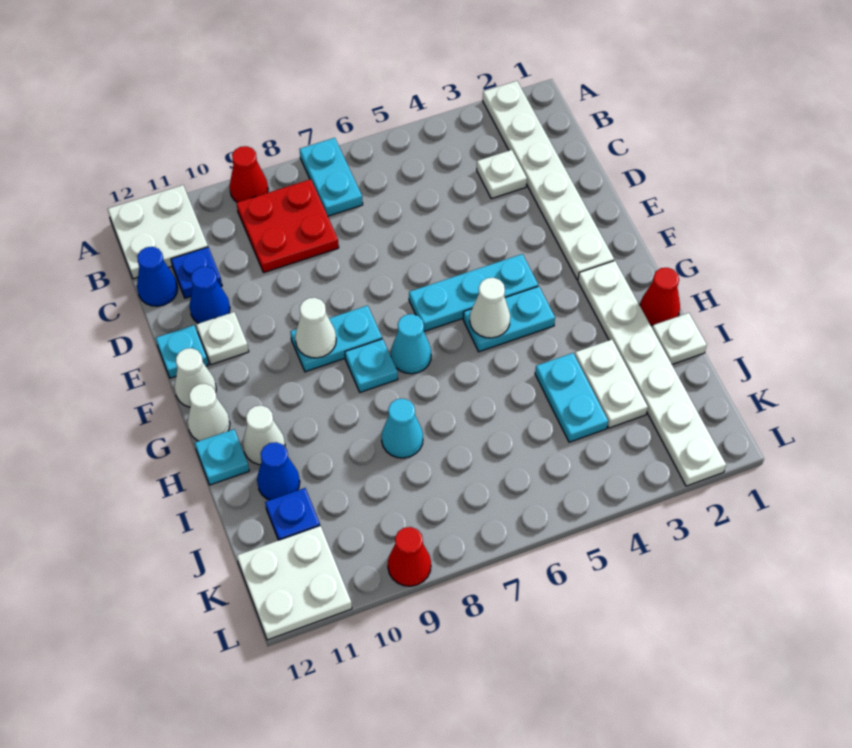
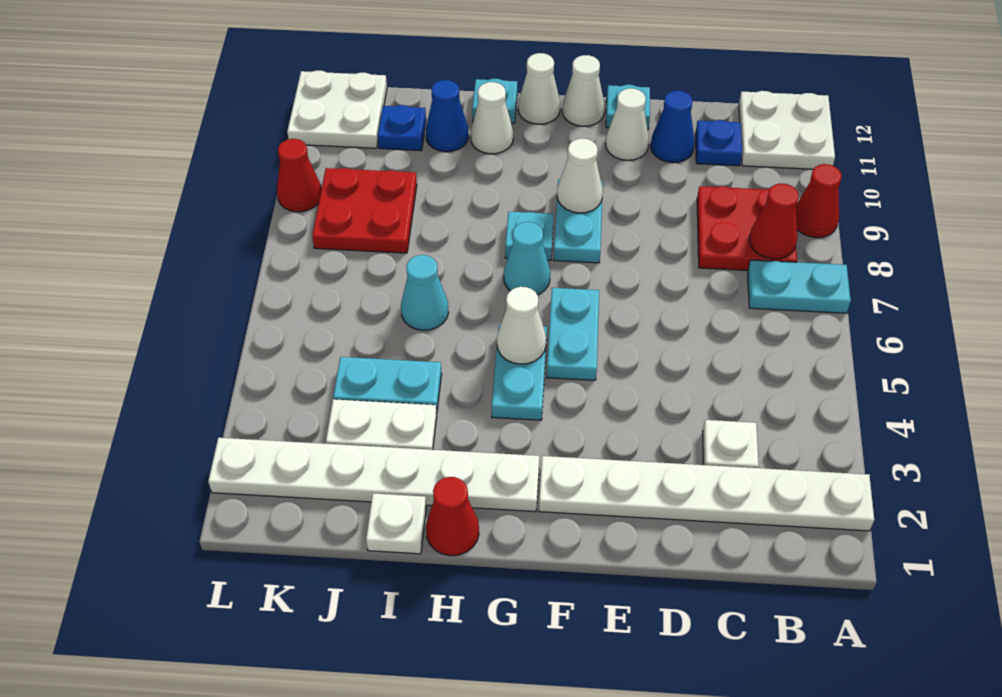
none -> red 1x1 cone [749,184,799,259]
blue 1x1 cone [137,247,178,306] -> none
white 1x1 plate [196,312,249,365] -> white 1x1 cone [605,88,649,160]
cyan 1x3 plate [409,254,538,332] -> cyan 1x2 plate [547,288,599,380]
cyan 1x1 cone [382,399,423,458] -> cyan 1x1 cone moved to [401,255,449,330]
none -> red 2x2 plate [312,168,417,253]

